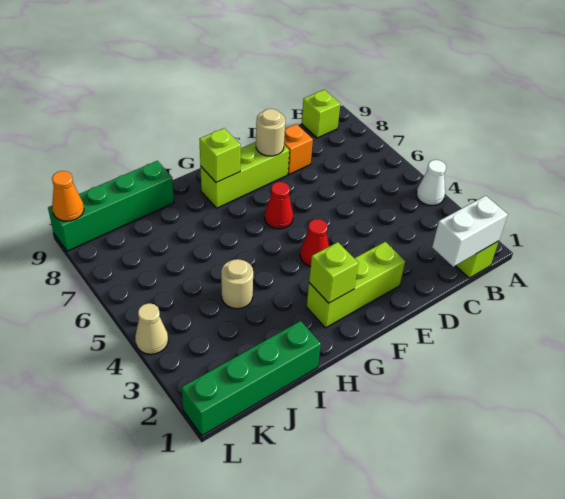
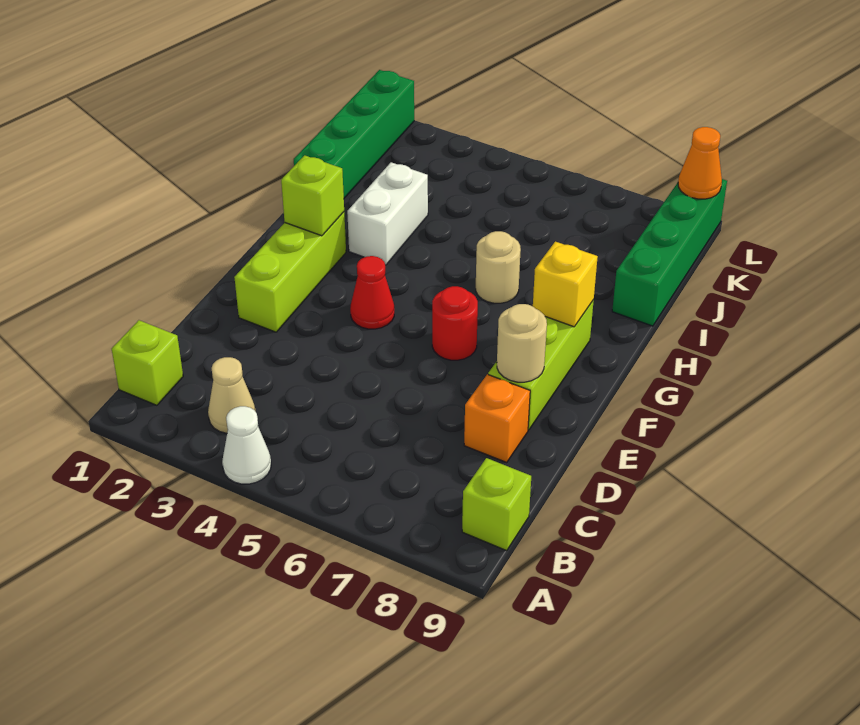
white 1x2 brick [432,196,508,267] -> white 1x2 brick moved to [347,162,428,265]
red 1x1 cone [264,182,293,229] -> red 1x1 round brick [432,286,478,360]
lime 1x1 brick [199,128,241,183] -> yellow 1x1 brick [533,242,598,327]
tan 1x1 round brick [221,259,253,309] -> tan 1x1 round brick moved to [476,231,521,303]
tan 1x1 cone [135,303,168,354] -> tan 1x1 cone moved to [208,357,255,433]

